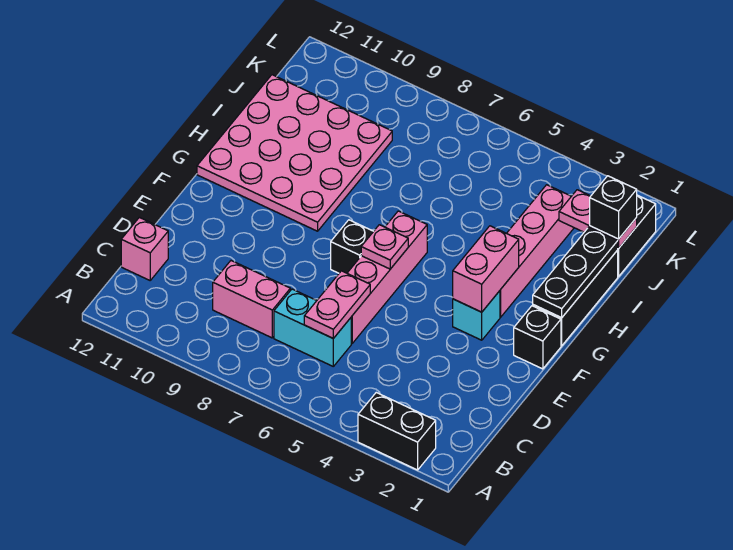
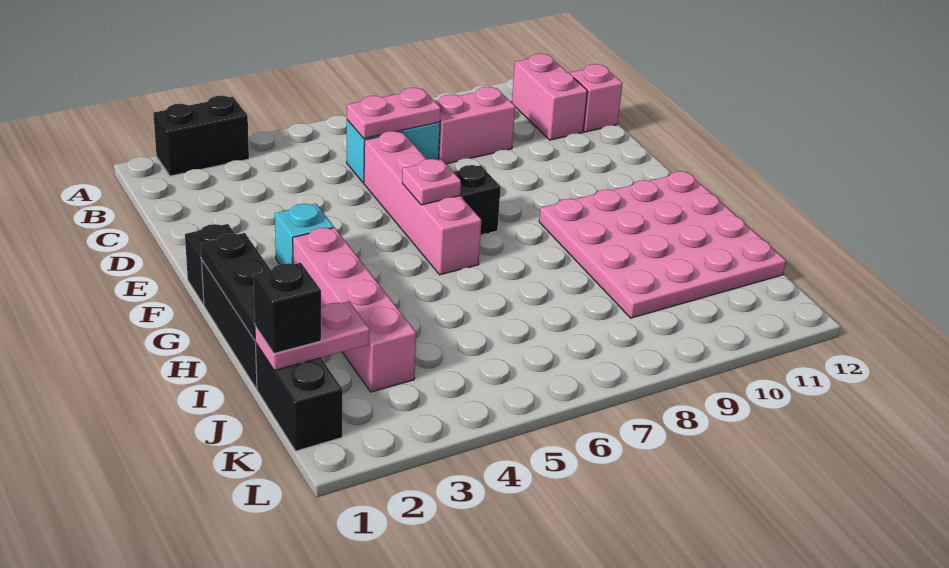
pink 1x2 plate [304,271,370,338] -> pink 1x2 plate turned to [347,88,441,138]
pink 1x2 brick [453,226,519,312] -> pink 1x2 brick moved to [512,54,587,140]

